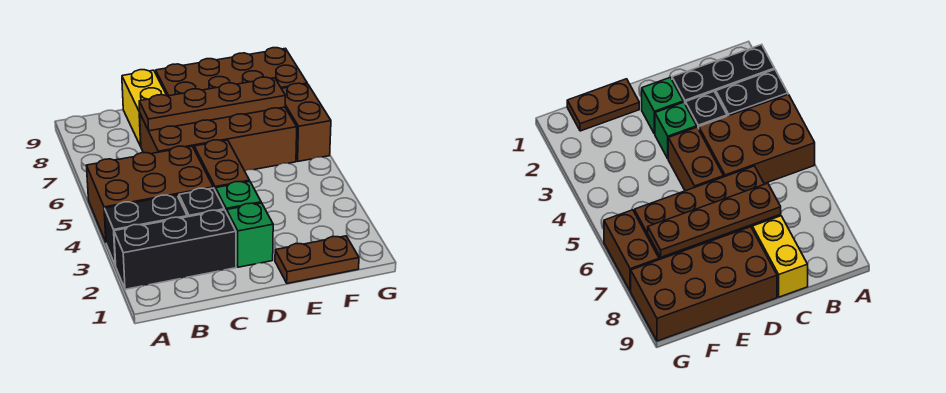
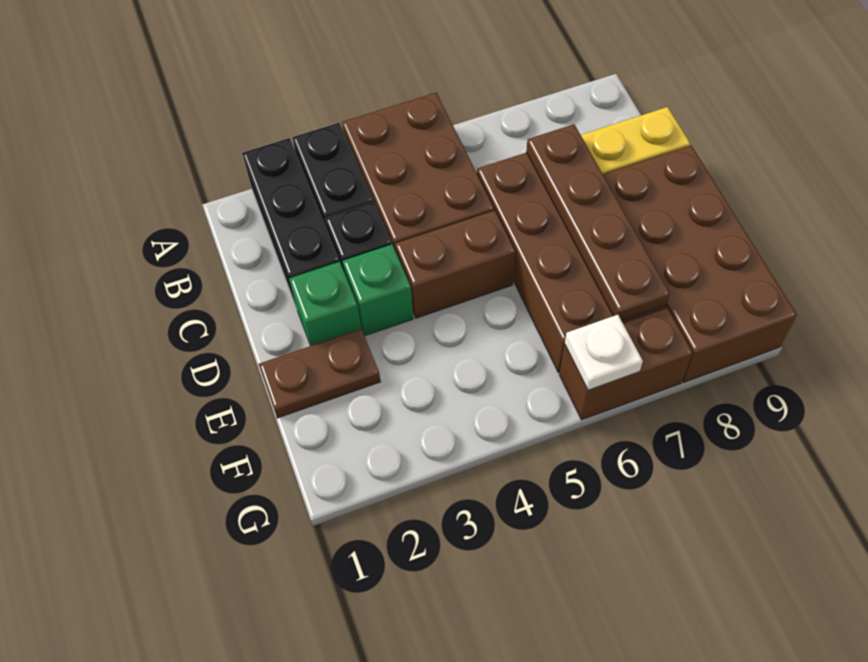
brown 1x2 plate [275,236,359,283] -> brown 1x2 plate turned to [259,329,381,418]
none -> white 1x1 plate [565,315,643,390]

